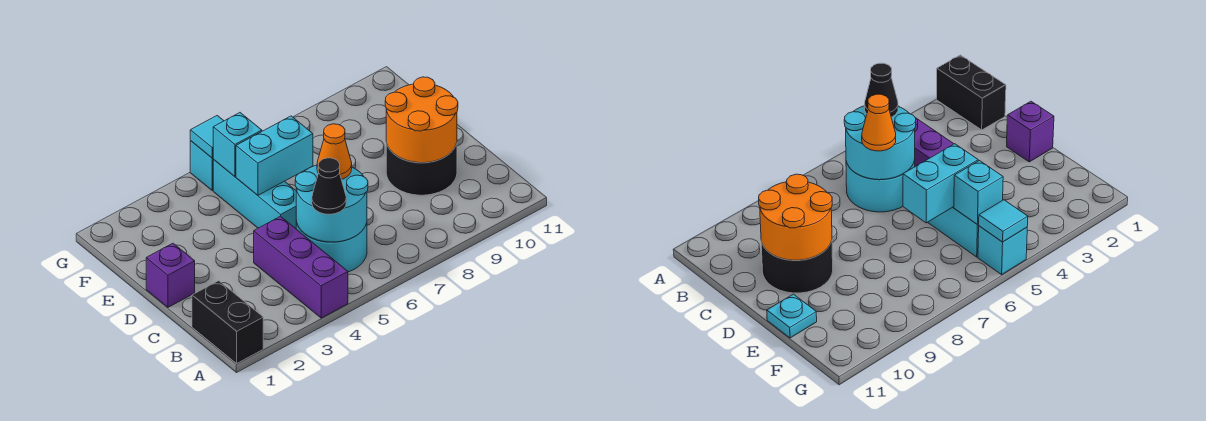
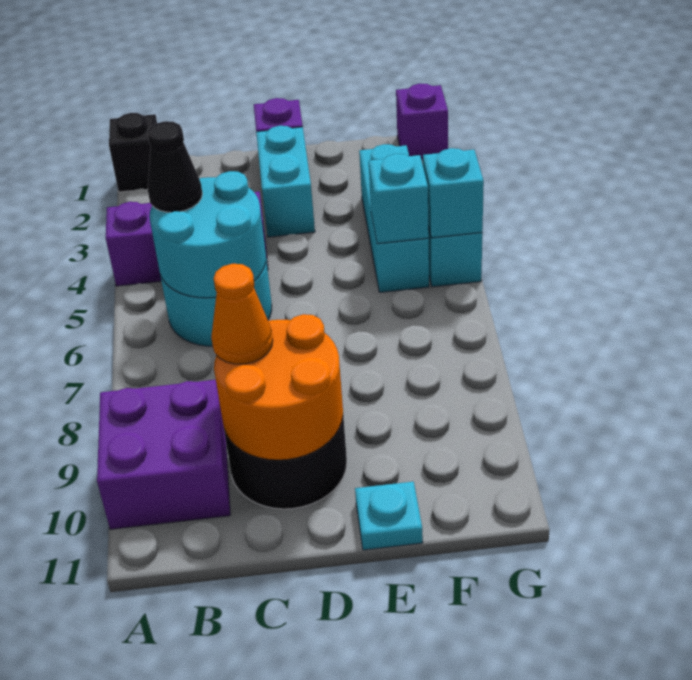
black 1x2 brick [192,281,263,363] -> black 1x1 brick [109,113,157,192]
none -> purple 2x2 brick [97,380,230,529]
orange 1x1 cone [317,124,352,179] -> orange 1x1 cone moved to [211,264,273,364]
cyan 1x3 brick [213,160,296,229] -> cyan 1x3 brick turned to [359,144,429,292]
cyan 1x2 brick [236,116,313,195] -> cyan 1x2 brick moved to [256,126,315,237]
none -> purple 1x1 brick [396,83,448,160]
cyan 1x1 tile [190,116,224,158] -> cyan 1x1 brick [423,148,484,238]

